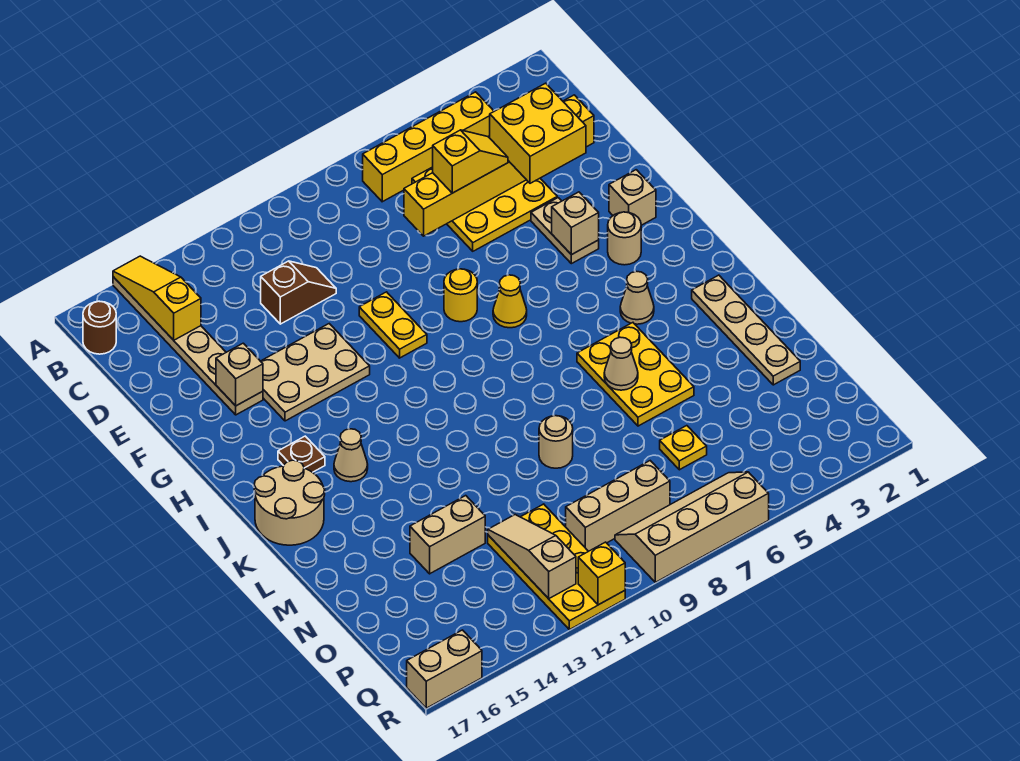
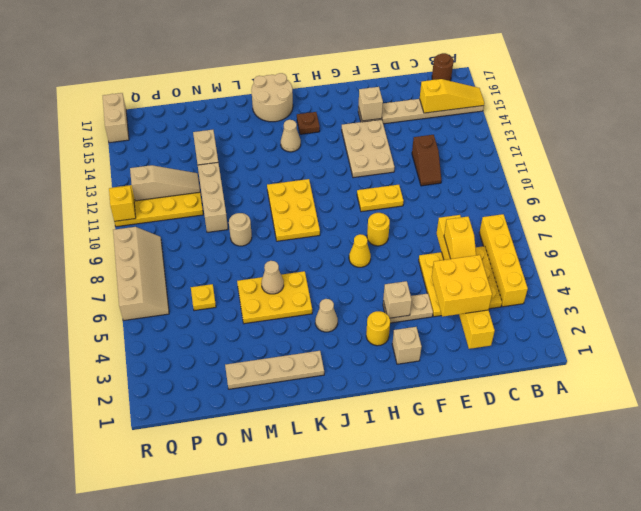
tan 1x1 round brick [608,212,641,265] -> yellow 1x1 round brick [366,311,390,346]
none -> yellow 2x3 plate [267,179,320,241]
tan 1x3 brick [566,461,670,551] -> tan 1x3 brick moved to [198,162,228,232]

